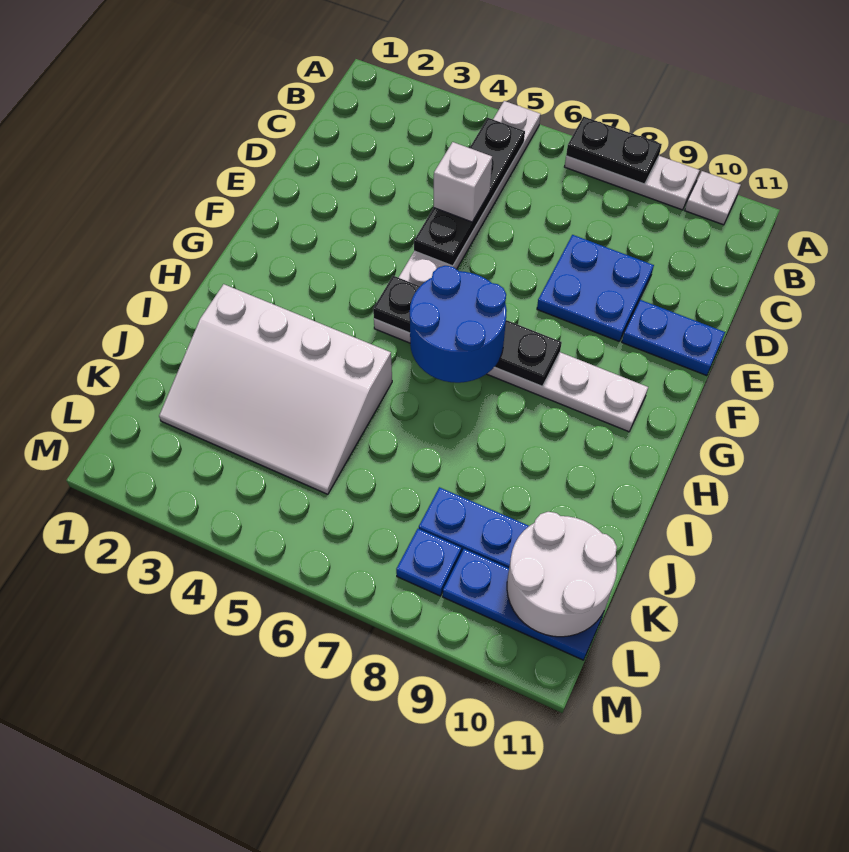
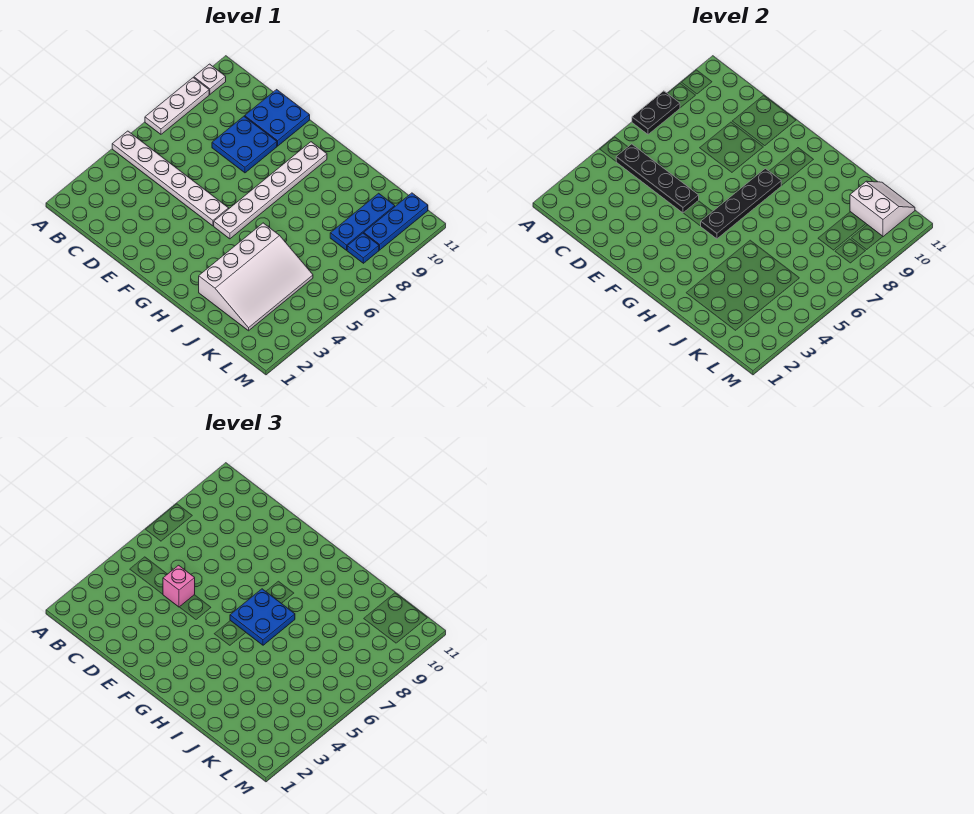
white 1x1 brick [434,142,492,222] -> pink 1x1 brick [163,565,195,607]
blue 1x2 plate [622,300,725,376] -> blue 2x2 plate [245,90,310,146]
blue 2x2 round brick [410,266,507,383] -> blue 2x2 plate [230,589,295,645]
white 2x2 round brick [507,512,617,637] -> white 2x2 slope [850,181,915,237]

